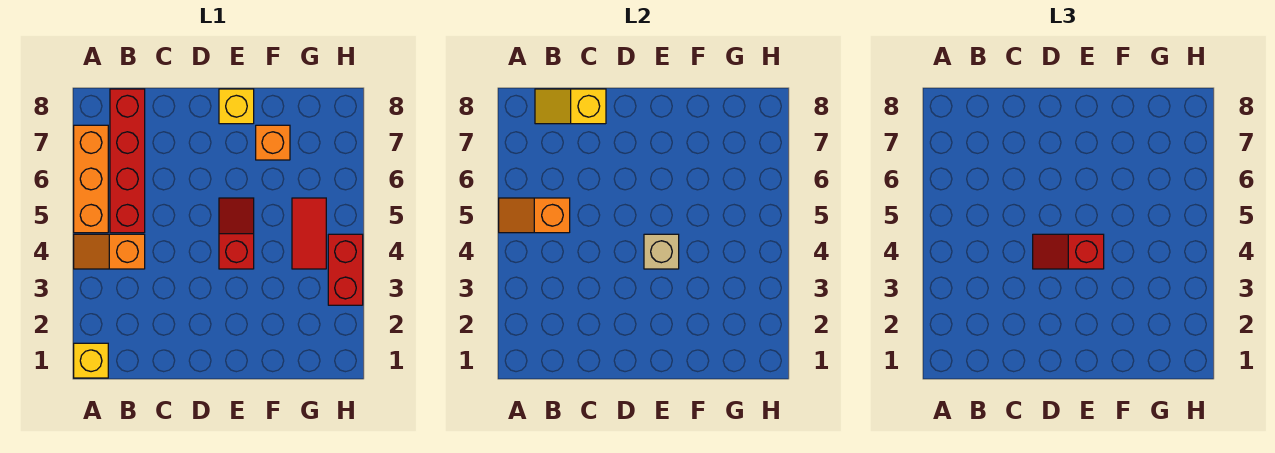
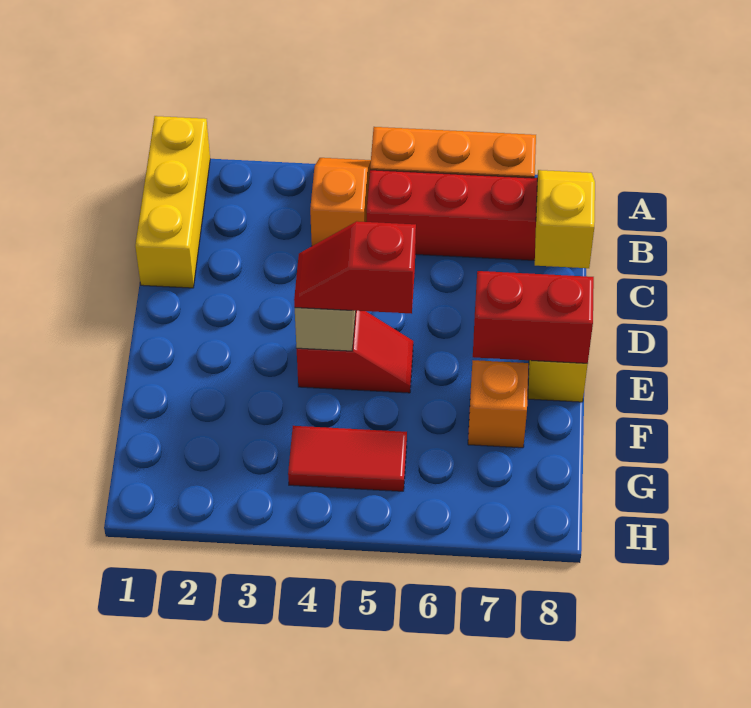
yellow 1x1 brick [74,343,108,378] -> yellow 1x3 brick [135,116,210,288]
orange 1x2 slope [499,198,570,233] -> none
red 1x2 slope [1033,234,1104,269] -> red 1x2 slope turned to [294,221,416,314]
red 1x2 brick [328,234,363,305] -> red 1x2 brick moved to [473,271,594,363]

